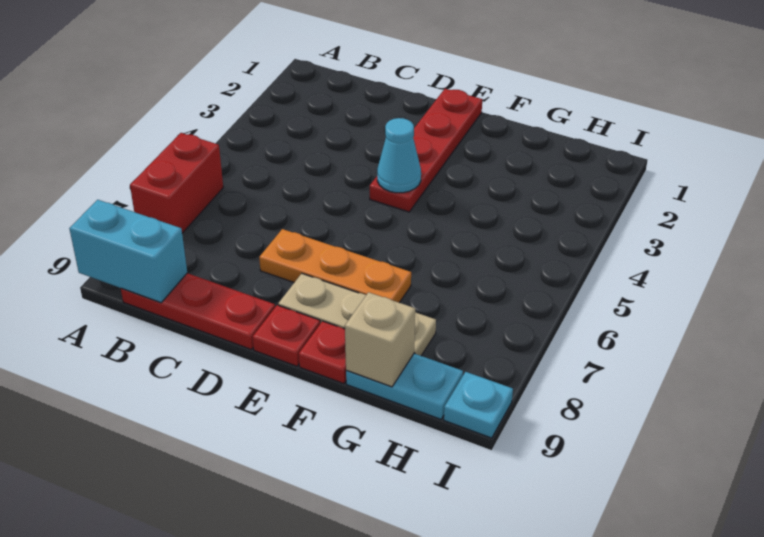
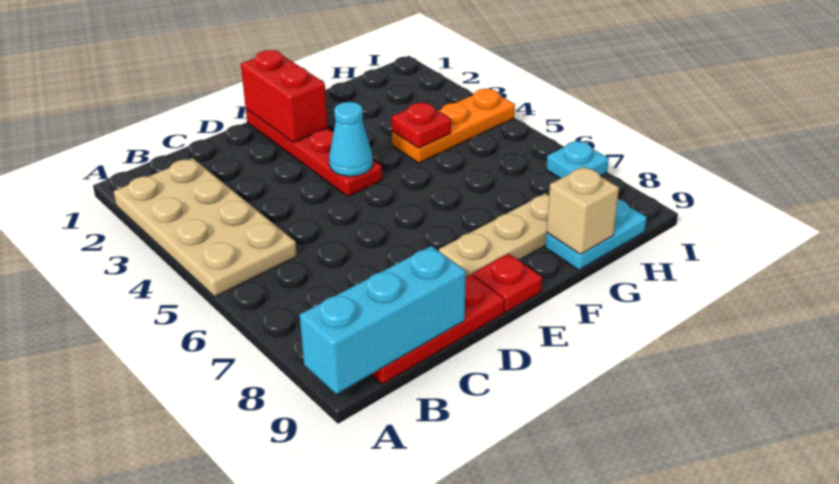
none -> tan 2x4 plate [114,158,297,296]
red 1x2 brick [130,133,223,233] -> red 1x2 brick moved to [241,50,328,143]
cyan 1x2 brick [69,200,187,303] -> cyan 1x3 brick [300,246,466,394]
orange 1x3 plate [259,229,411,303] -> orange 1x3 plate moved to [392,89,515,163]
red 1x1 plate [299,321,346,384] -> red 1x1 plate moved to [392,102,451,148]
cyan 1x1 plate [444,372,513,438] -> cyan 1x1 plate moved to [546,140,609,179]

